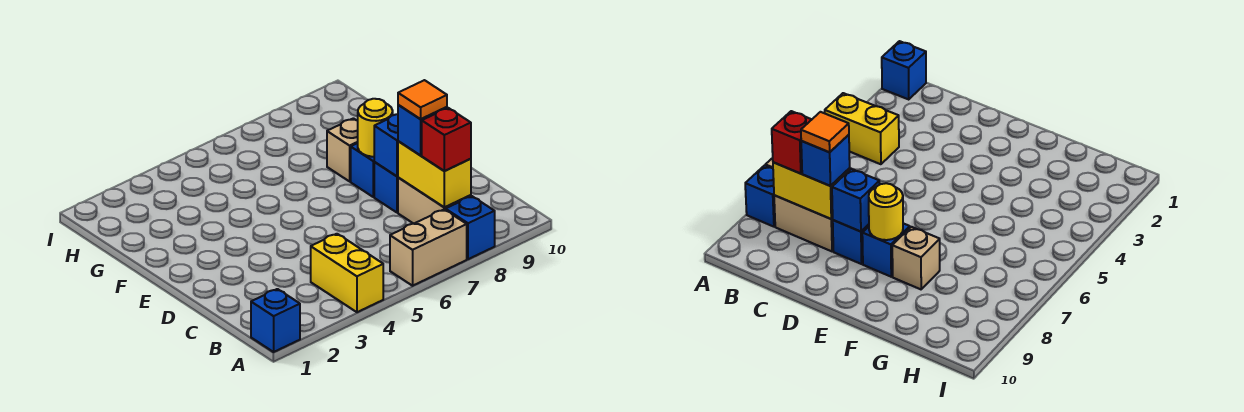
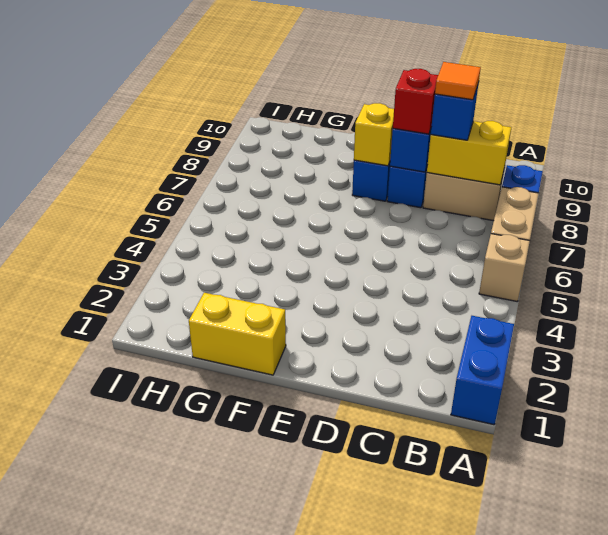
blue 1x1 brick [251,289,300,352] -> blue 1x2 brick [451,316,514,425]
yellow 1x2 brick [311,234,383,312] -> yellow 1x2 brick moved to [189,293,286,375]
red 1x1 brick [422,108,471,171] -> red 1x1 brick moved to [393,69,438,134]
yellow 1x1 round brick [358,99,393,157] -> yellow 1x1 brick [354,103,394,166]
tan 1x1 brick [327,118,358,181] -> tan 1x1 brick moved to [479,234,530,302]

